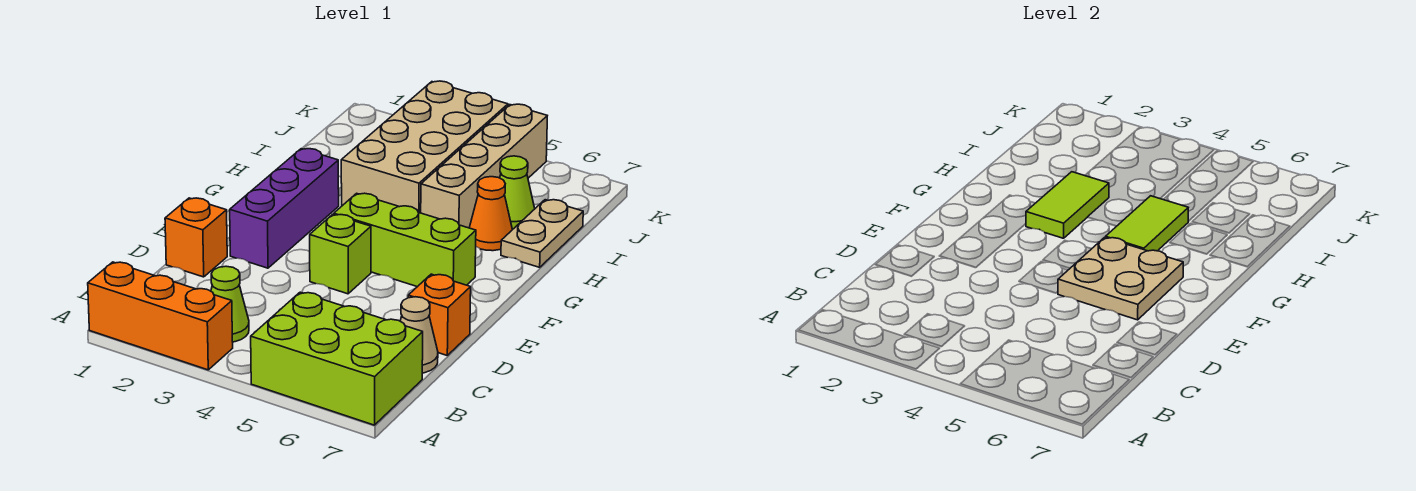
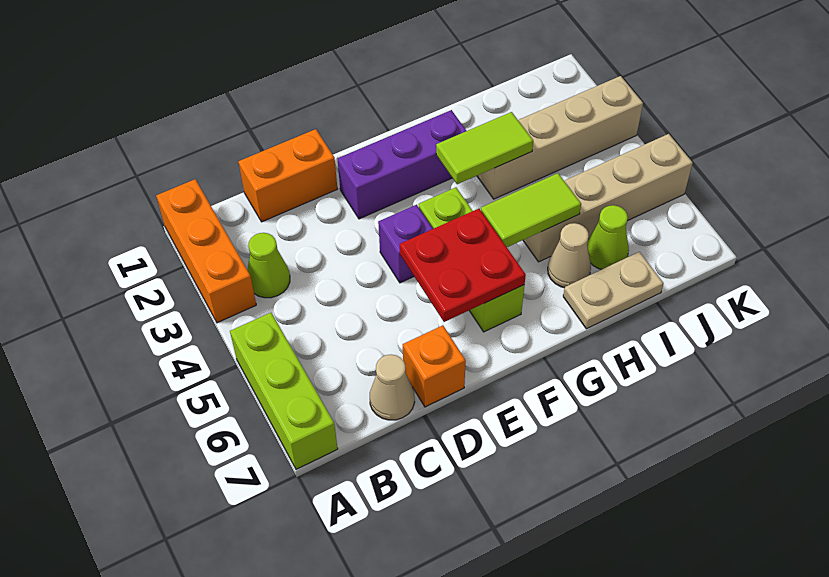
lime 2x3 brick [251,292,423,425] -> lime 1x3 brick [230,313,338,469]
orange 1x1 brick [165,198,227,277] -> orange 1x2 brick [238,129,337,222]
lime 1x1 brick [310,214,371,294] -> purple 1x1 brick [378,205,433,283]
tan 2x2 plate [1058,238,1183,320] -> red 2x2 plate [400,209,526,322]
tan 2x4 brick [341,81,508,213] -> tan 1x4 brick [477,76,643,199]
orange 1x1 cone [469,177,512,251] -> tan 1x1 cone [548,223,591,288]

